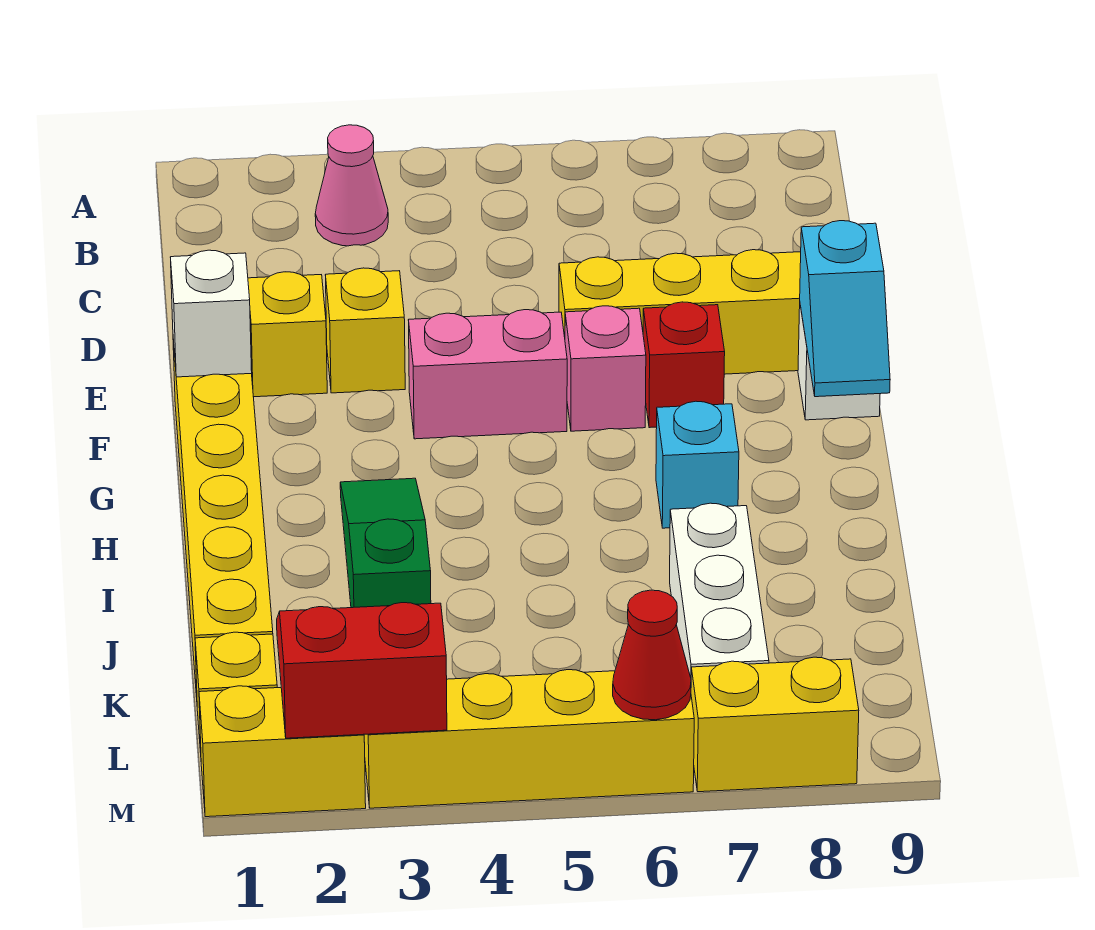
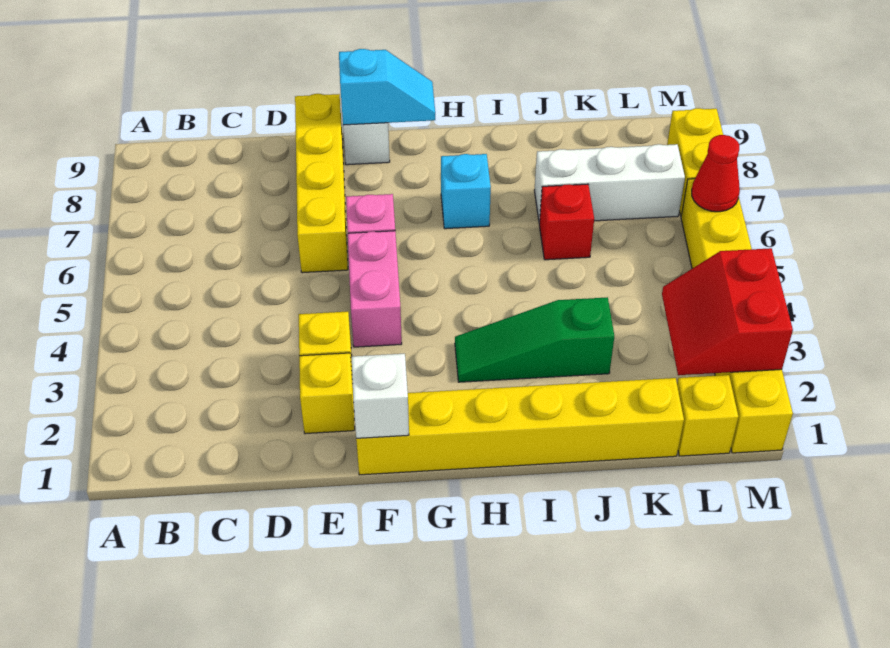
pink 1x1 cone [315,125,388,246] -> none
red 1x1 brick [643,302,725,428] -> red 1x1 brick moved to [539,184,594,260]

